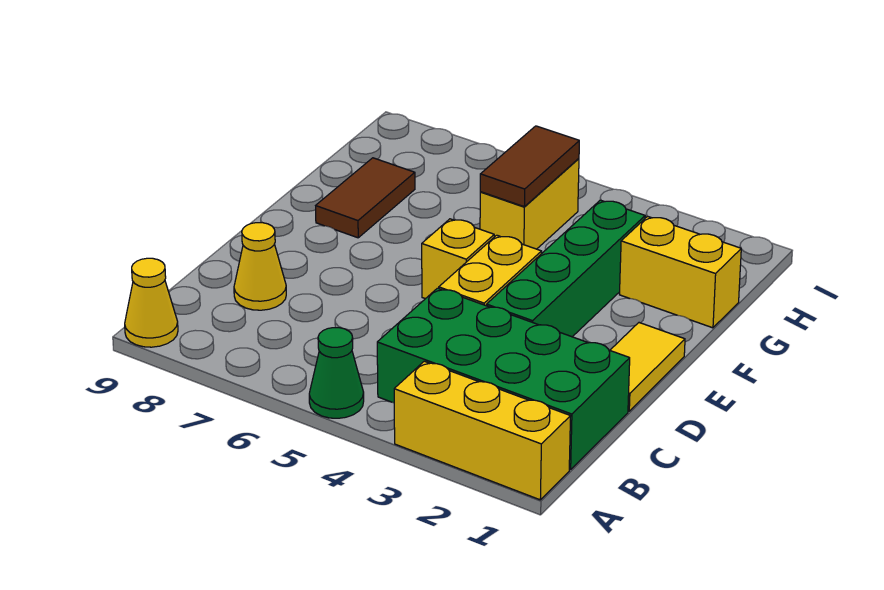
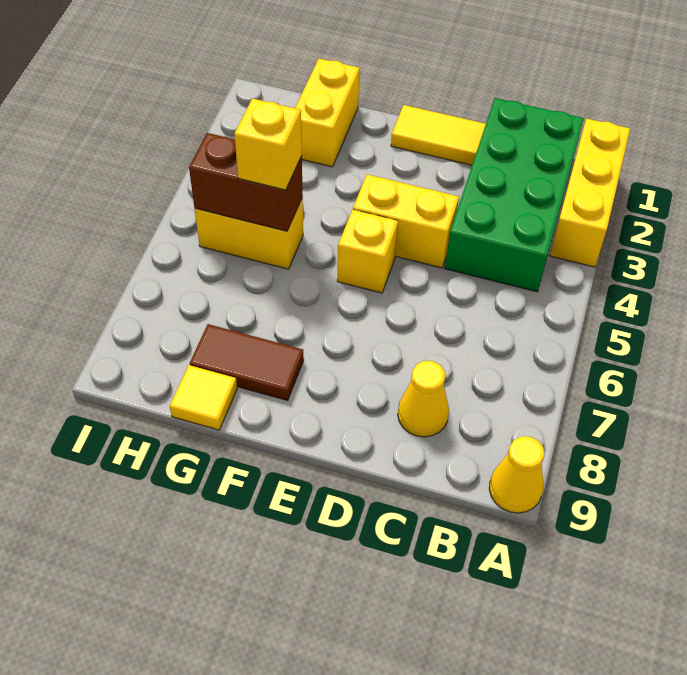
green 1x1 cone [309,328,364,418] -> none
green 1x4 brick [487,200,645,337] -> none
brown 1x2 tile [480,126,579,207] -> brown 1x2 brick [189,133,303,231]
none -> yellow 1x1 brick [234,98,302,190]
none -> yellow 1x1 tile [170,365,237,430]

